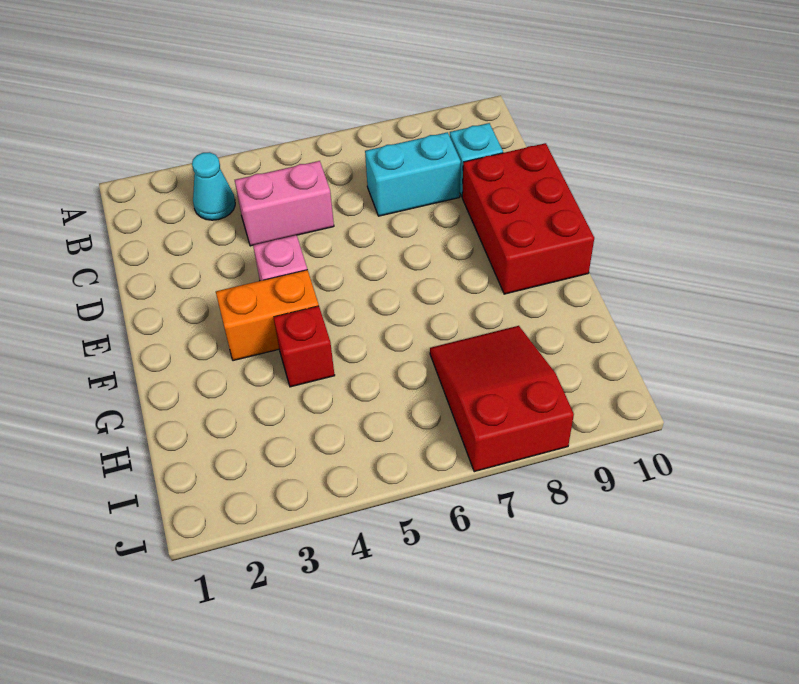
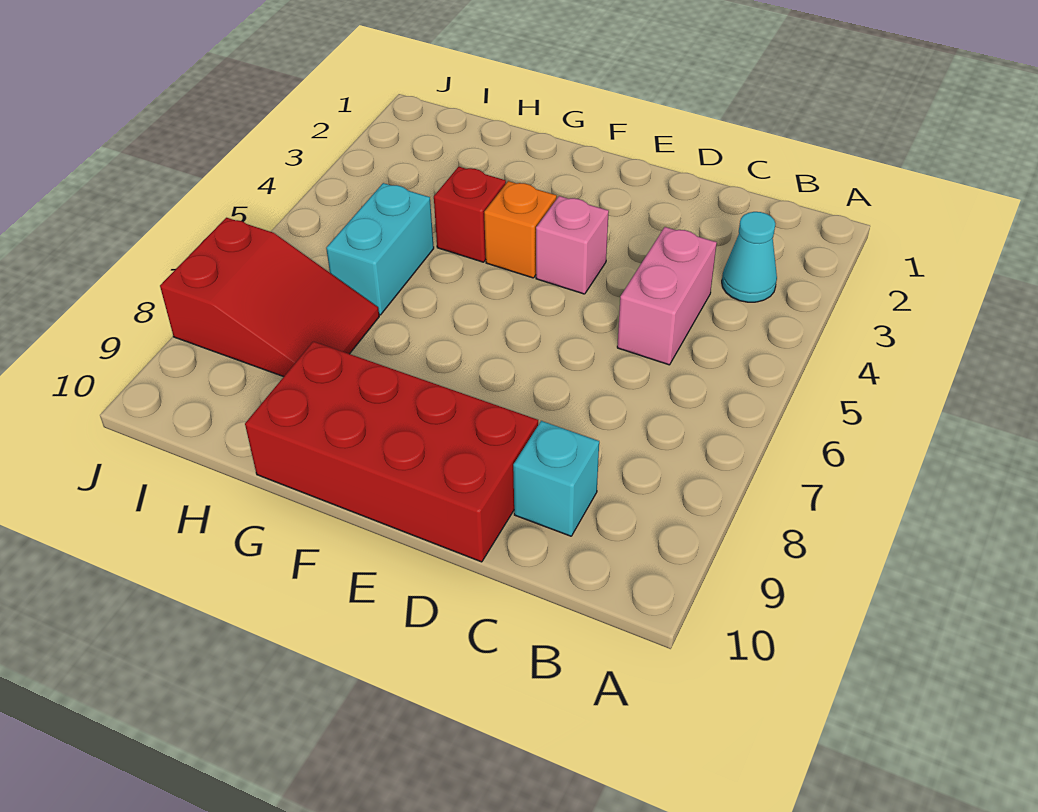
cyan 1x2 brick [365,132,461,216] -> cyan 1x2 brick moved to [326,183,434,315]
red 2x3 brick [462,143,594,294] -> red 2x4 brick [245,341,538,562]
orange 1x2 brick [216,270,319,361] -> orange 1x1 brick [484,181,557,278]

